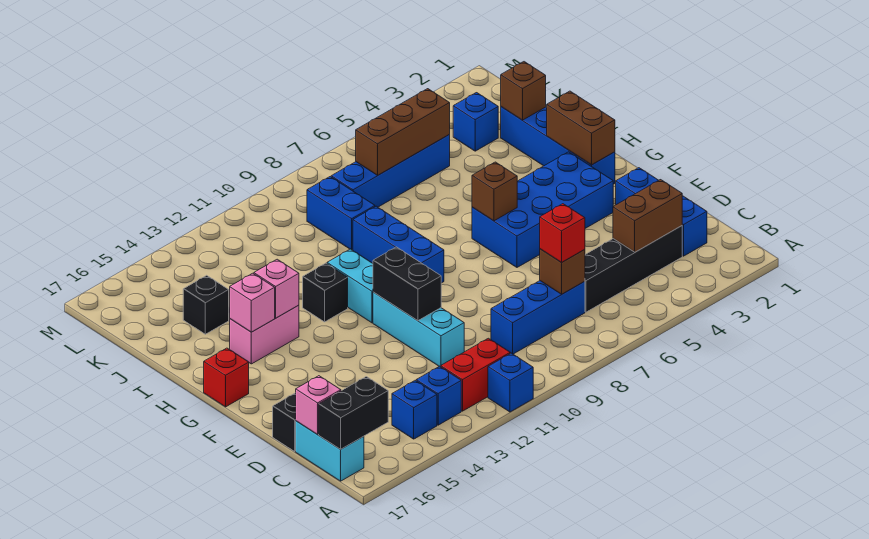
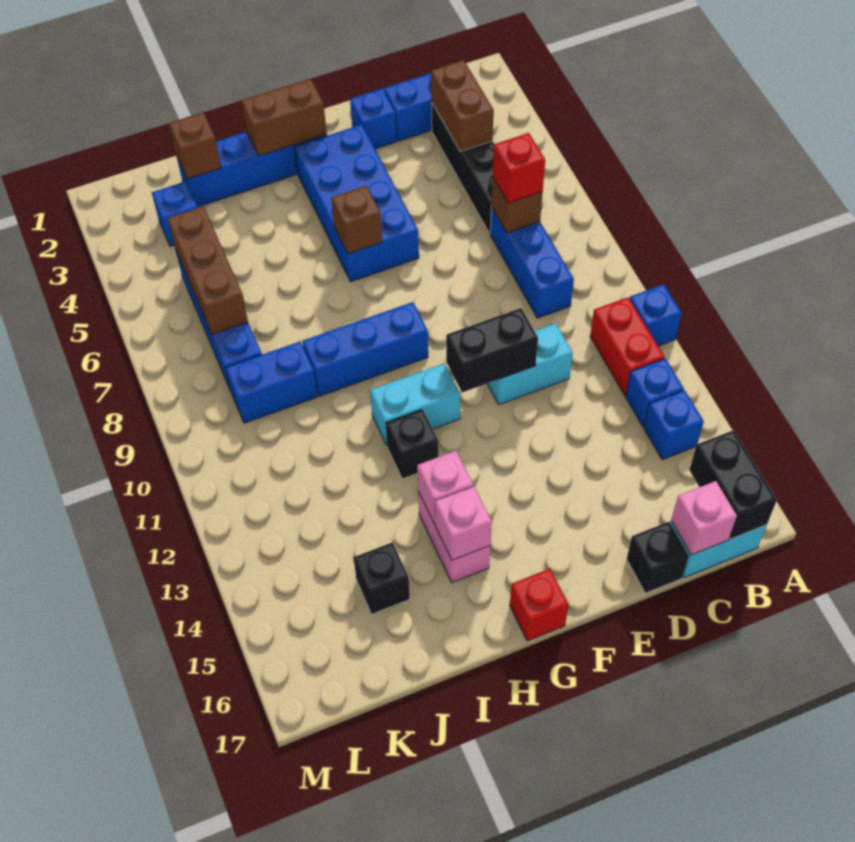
cyan 1x3 brick [373,292,464,367] -> cyan 1x2 brick [487,323,573,405]

